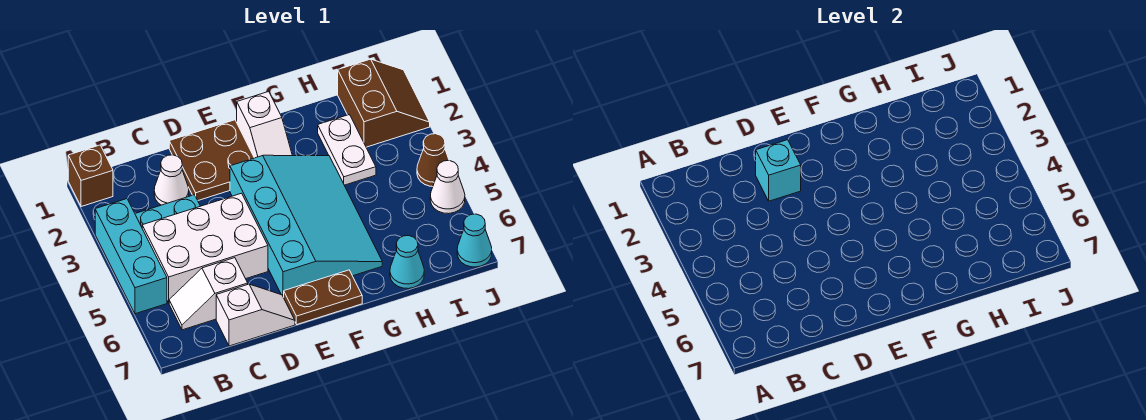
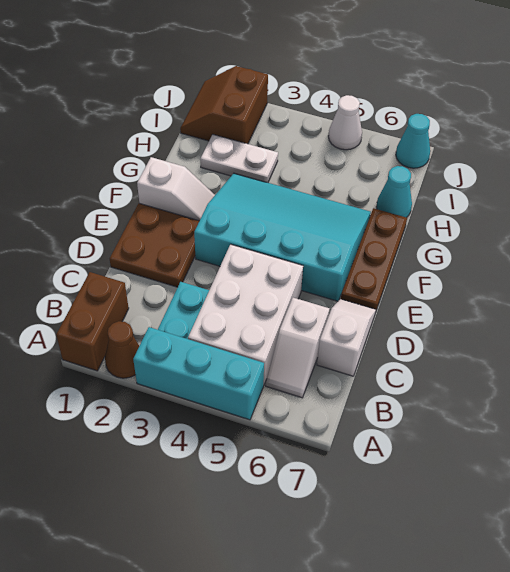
brown 1x1 brick [68,145,113,207] -> brown 1x2 brick [56,272,129,371]
white 1x1 cone [154,155,189,205] -> none
cyan 1x1 brick [756,140,801,201] -> none
brown 1x2 plate [284,270,362,324] -> brown 1x3 plate [341,208,407,310]
brown 2x2 slope [338,59,430,147] -> brown 2x2 slope turned to [180,66,268,144]
brown 1x1 cone [417,134,449,187] -> brown 1x1 cone moved to [105,321,139,378]

